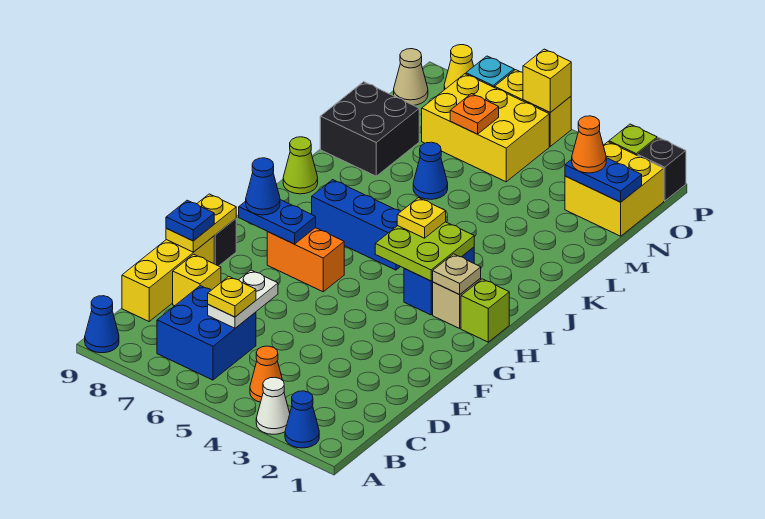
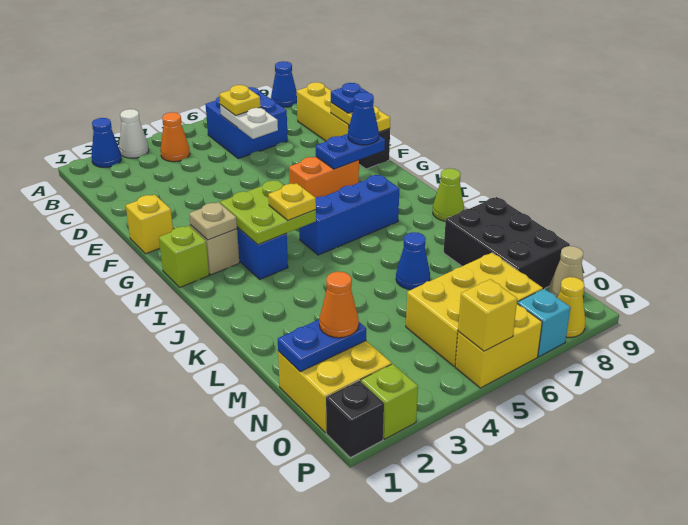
yellow 1x1 brick [173,254,221,306] -> yellow 1x1 brick moved to [126,195,173,254]
black 2x2 brick [320,82,419,176] -> black 2x3 brick [443,197,570,289]
orange 1x1 plate [450,94,499,134] -> none

